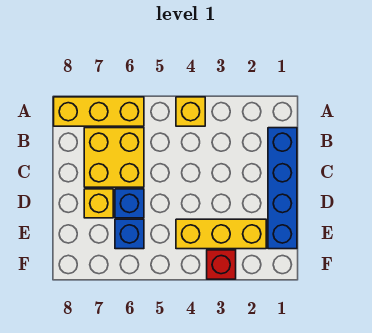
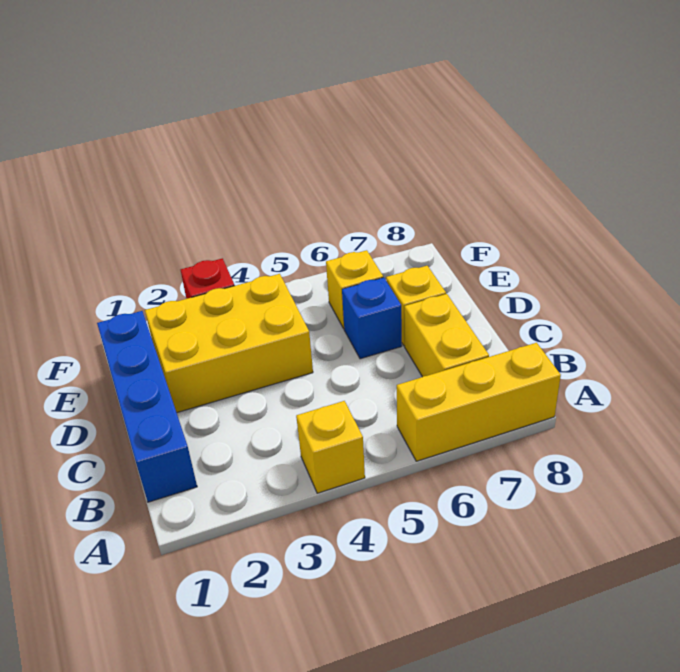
yellow 2x2 brick [84,128,144,187] -> yellow 1x2 brick [404,294,489,377]
yellow 1x3 brick [176,219,266,249] -> yellow 2x3 brick [145,274,313,413]
blue 1x1 brick [115,219,144,249] -> yellow 1x1 brick [326,250,383,328]

